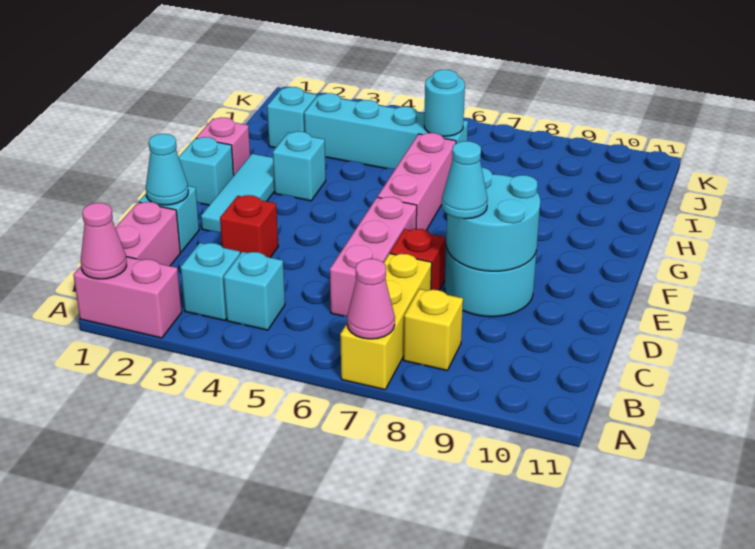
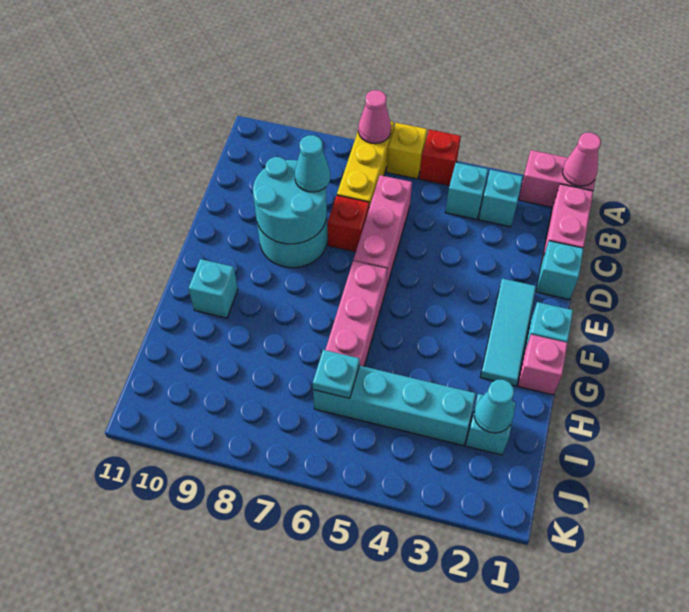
yellow 1x1 brick [404,289,463,370] -> yellow 1x1 brick moved to [387,123,427,179]
cyan 1x1 cone [146,134,188,205] -> cyan 1x1 cone moved to [474,380,514,433]
red 1x1 brick [220,195,278,258] -> red 1x1 brick moved to [419,129,461,186]
cyan 1x1 brick [273,131,326,201] -> cyan 1x1 brick moved to [188,259,238,318]
cyan 1x1 round brick [424,70,465,136] -> cyan 1x1 plate [313,350,360,398]

